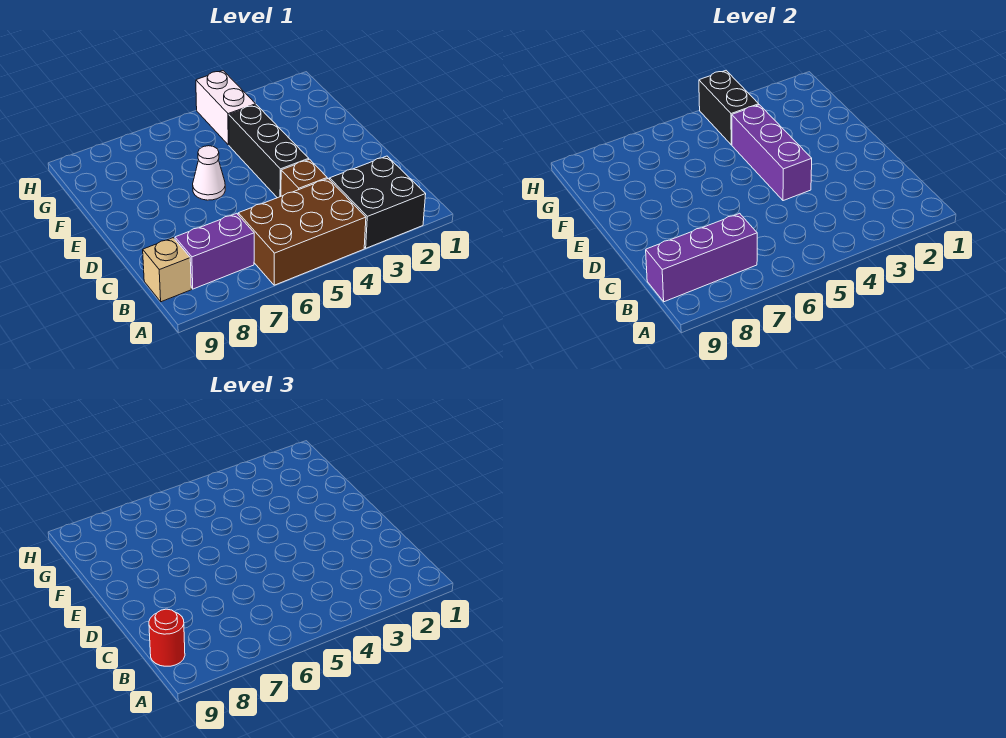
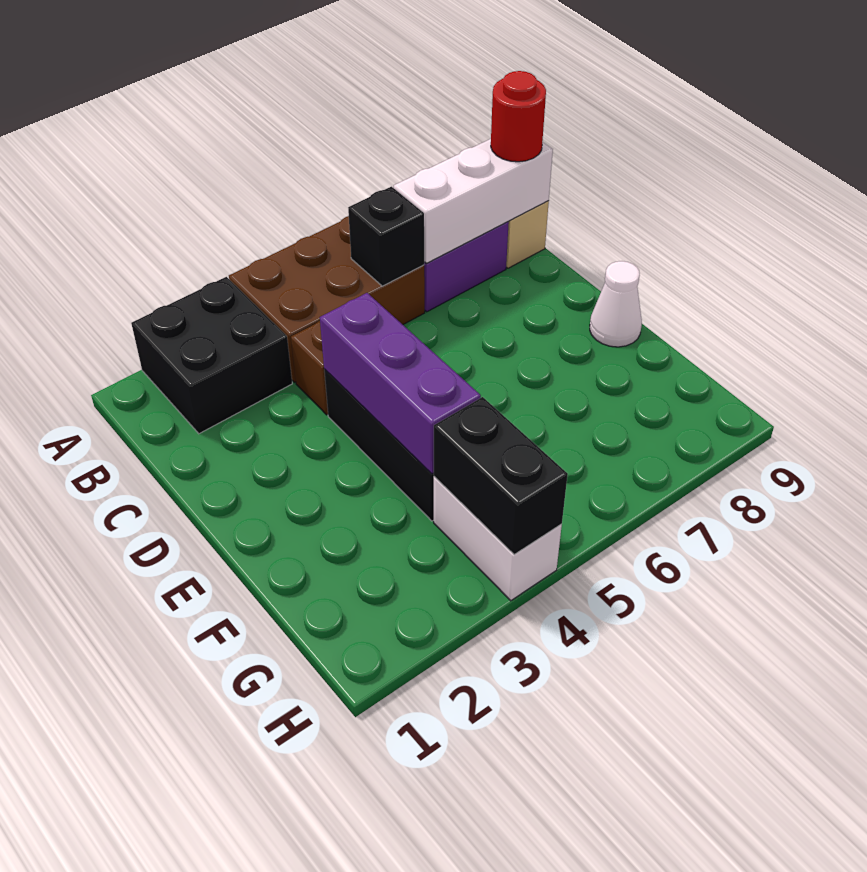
none -> black 1x1 brick [348,187,424,286]
purple 1x3 brick [646,213,757,302] -> white 1x3 brick [394,139,553,263]
white 1x1 cone [193,146,225,200] -> white 1x1 cone moved to [590,261,642,347]

